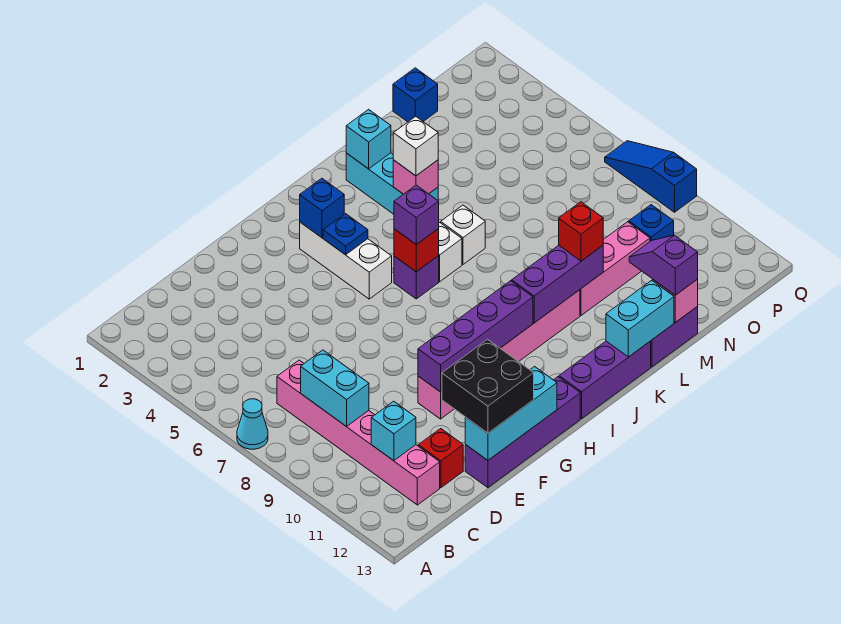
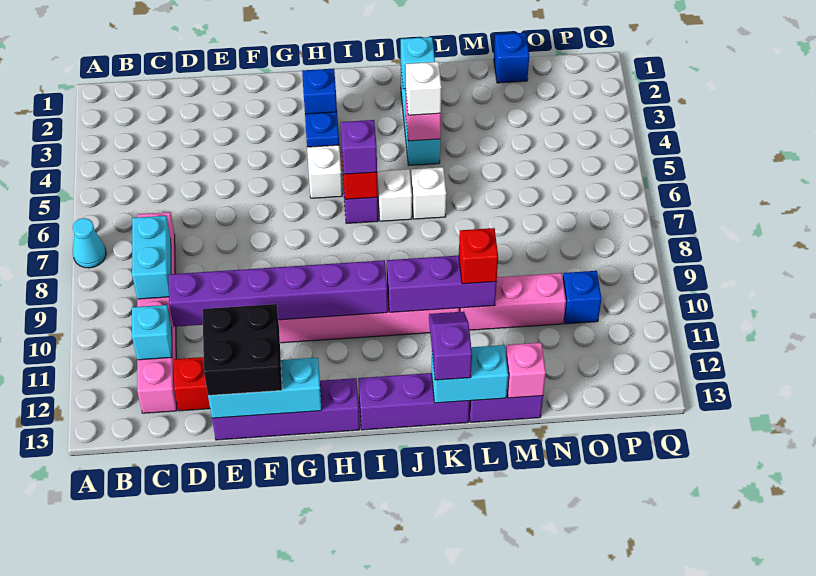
purple 1x4 brick [418,281,533,392] -> purple 1x6 brick [169,260,388,327]
purple 1x2 slope [629,235,698,295] -> purple 1x2 slope moved to [429,312,472,380]
blue 1x3 slope [605,141,697,212] -> none

